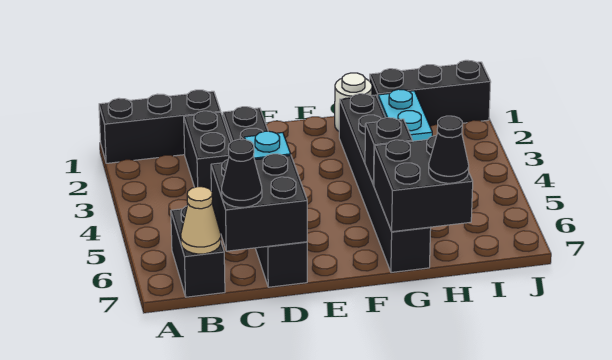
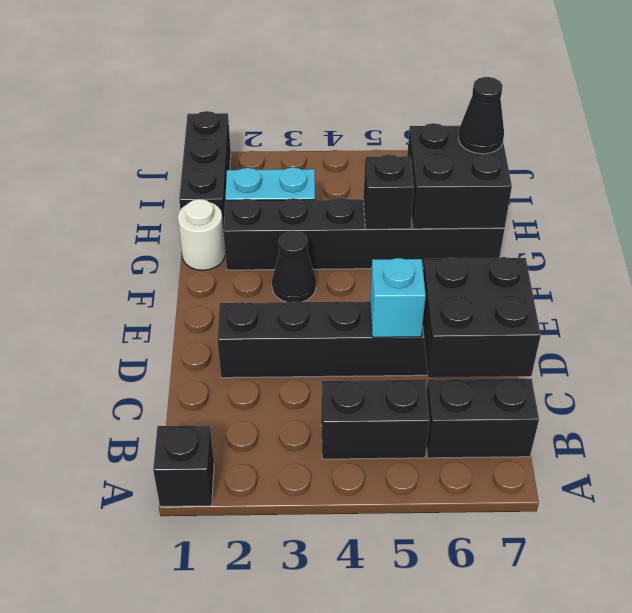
black 1x3 brick [99,90,221,163] -> black 1x1 brick [153,425,214,506]
tan 1x1 cone [181,187,221,254] -> none
black 1x2 brick [184,111,231,190] -> black 1x2 brick moved to [321,380,430,459]
black 1x1 cone [222,139,262,207] -> black 1x1 cone moved to [272,231,316,302]

